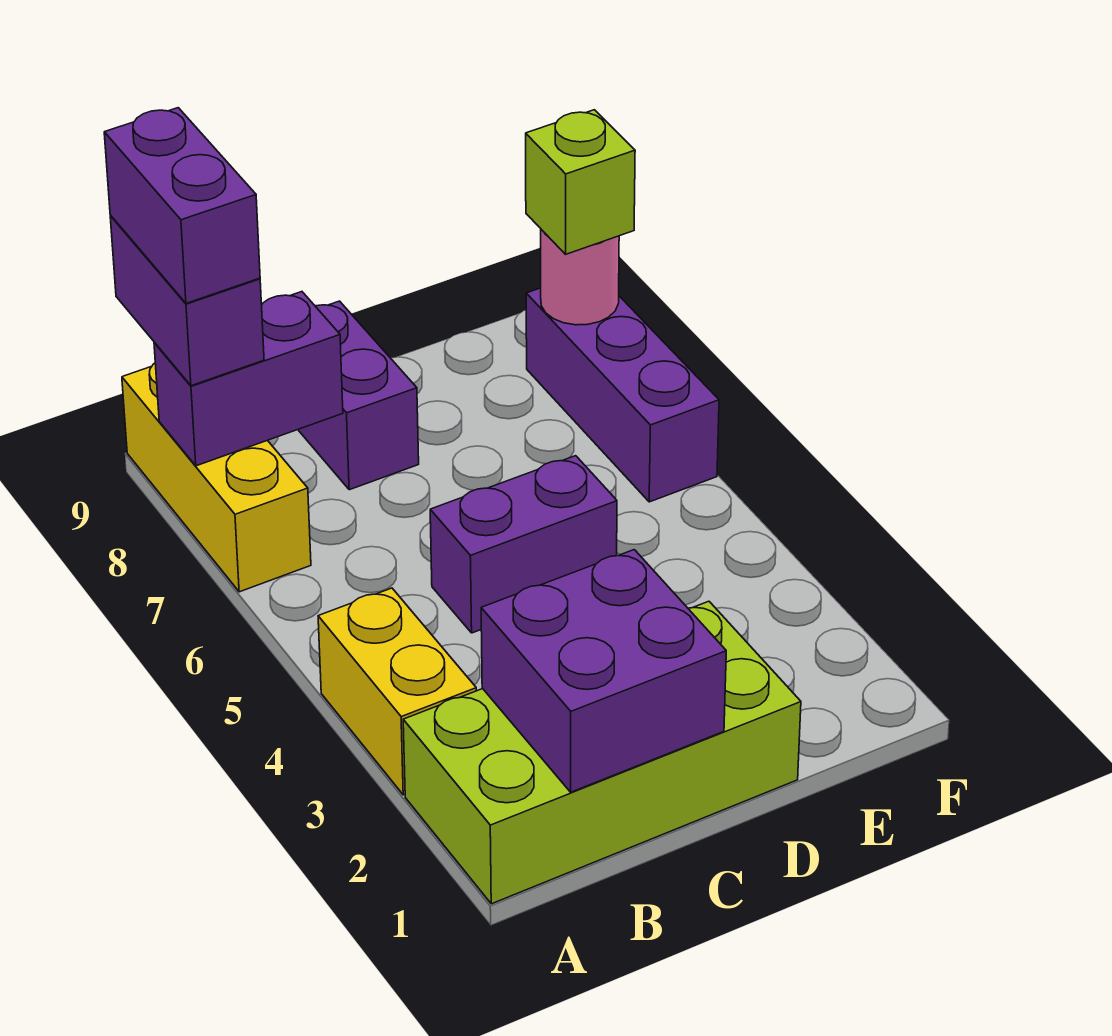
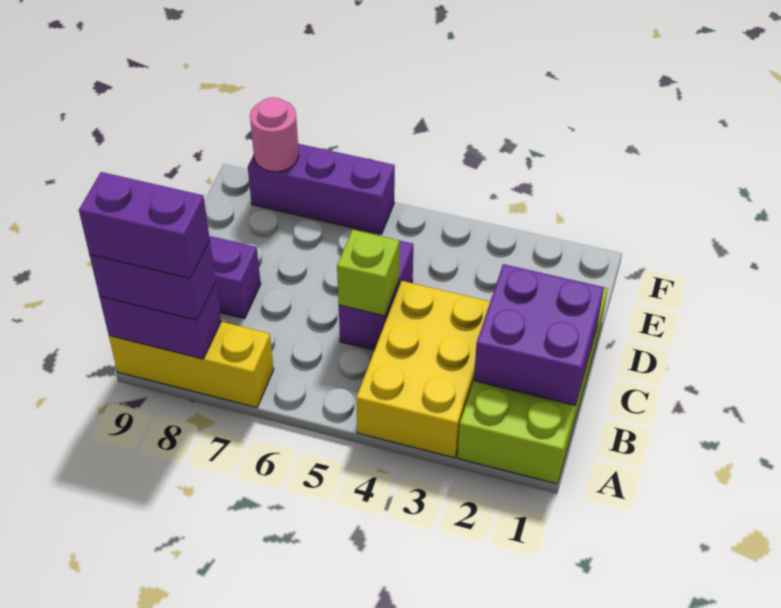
yellow 1x2 brick [318,588,476,795] -> yellow 2x3 brick [356,281,490,458]
purple 1x2 brick [154,292,343,466] -> purple 1x2 brick turned to [100,283,221,359]
lime 1x1 brick [526,110,635,254] -> lime 1x1 brick moved to [337,230,399,316]

